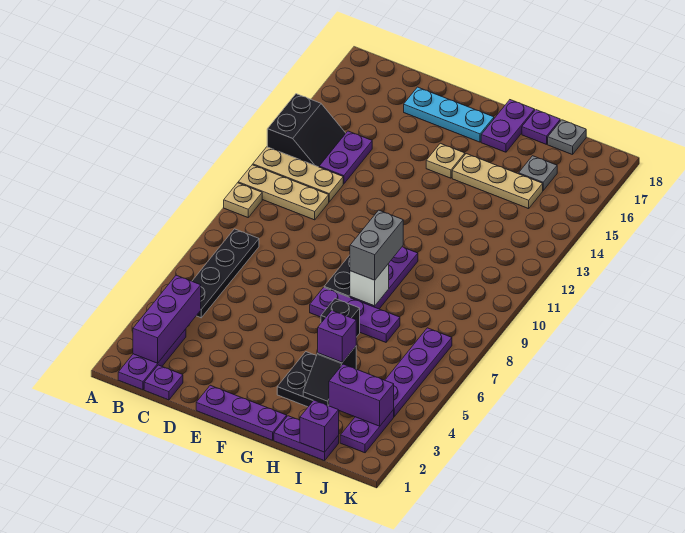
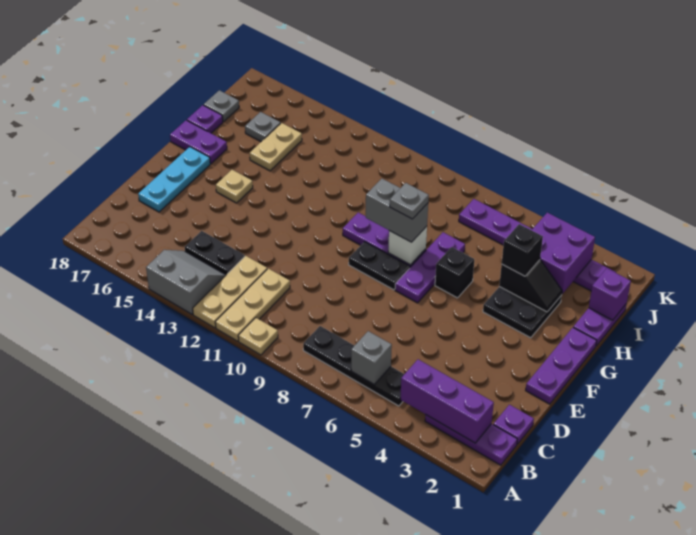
black 2x2 slope [267,94,346,167] -> grey 2x2 slope [146,250,226,314]
none -> grey 1x1 brick [351,331,392,385]
purple 1x2 plate [319,131,372,184] -> black 1x2 plate [185,231,245,275]
none -> grey 1x1 plate [390,183,429,219]
tan 1x3 plate [452,154,543,209] -> tan 1x2 plate [250,123,302,171]
purple 1x1 brick [318,310,356,362] -> black 1x1 brick [502,224,543,276]
purple 1x2 brick [329,364,394,426] -> purple 2x2 brick [532,213,595,294]

